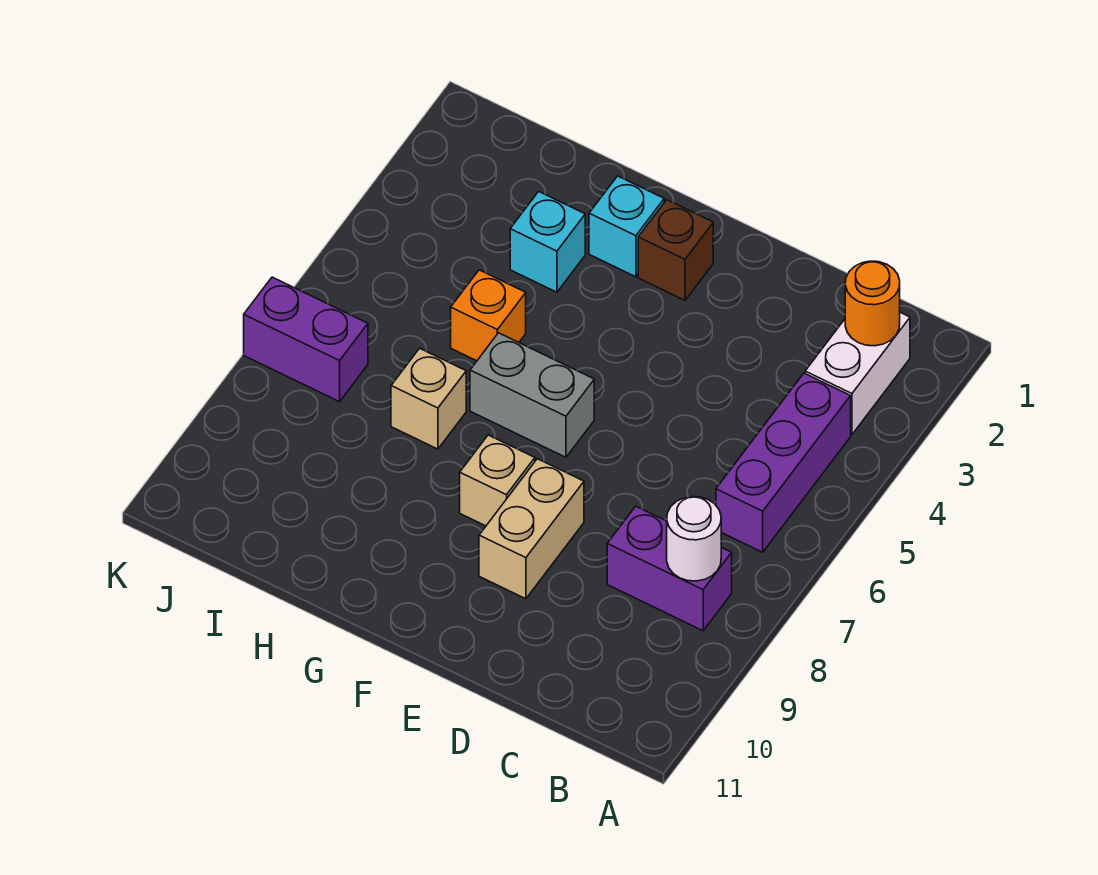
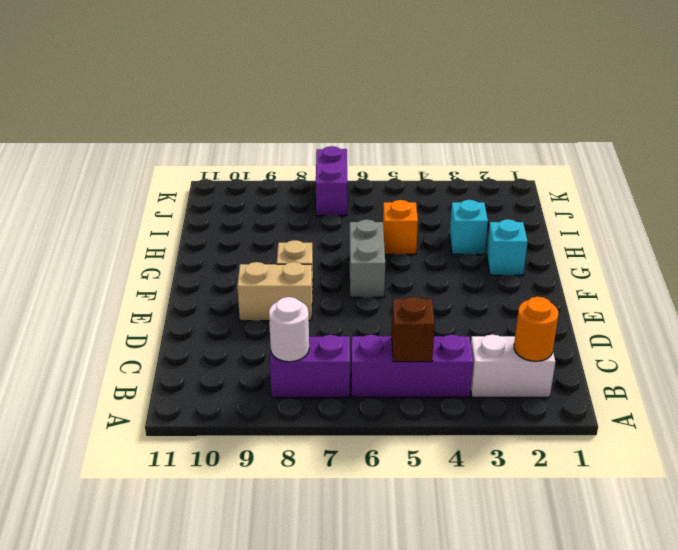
purple 1x2 brick [607,506,732,631] -> purple 1x2 brick turned to [270,335,350,398]
brown 1x1 brick [638,200,713,300] -> brown 1x1 brick moved to [392,297,435,362]
tan 1x1 brick [391,348,466,449] -> none

